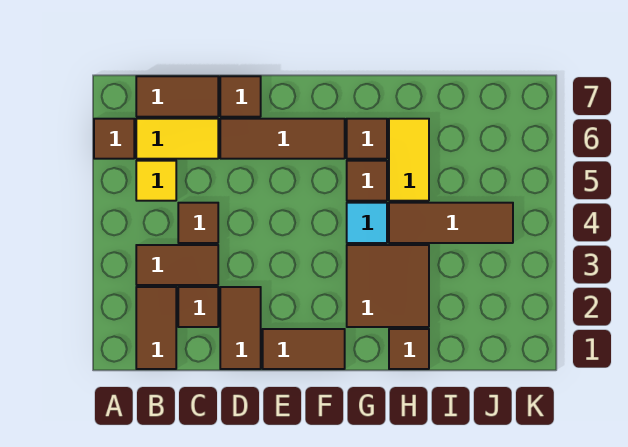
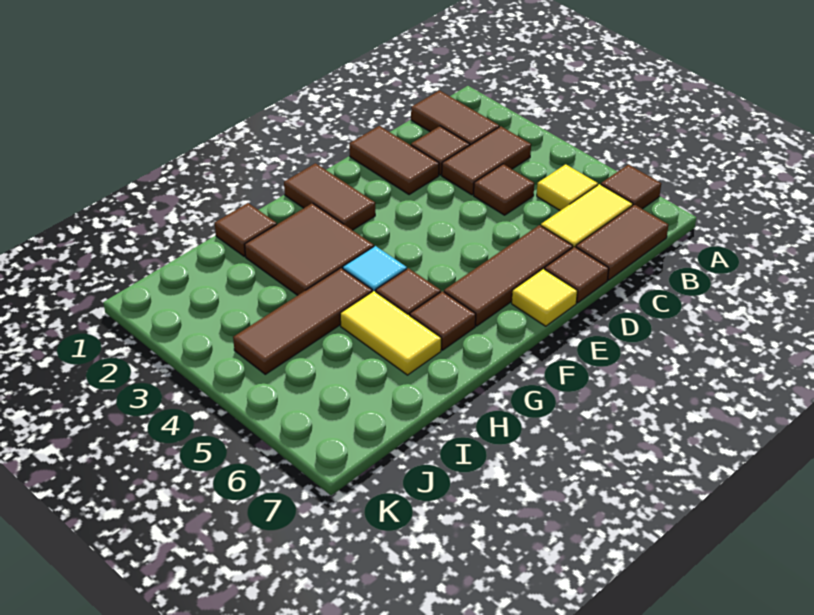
brown 1x2 tile [263,329,345,369] -> brown 1x2 tile turned to [284,163,375,230]
none -> yellow 1x1 tile [512,269,577,326]

